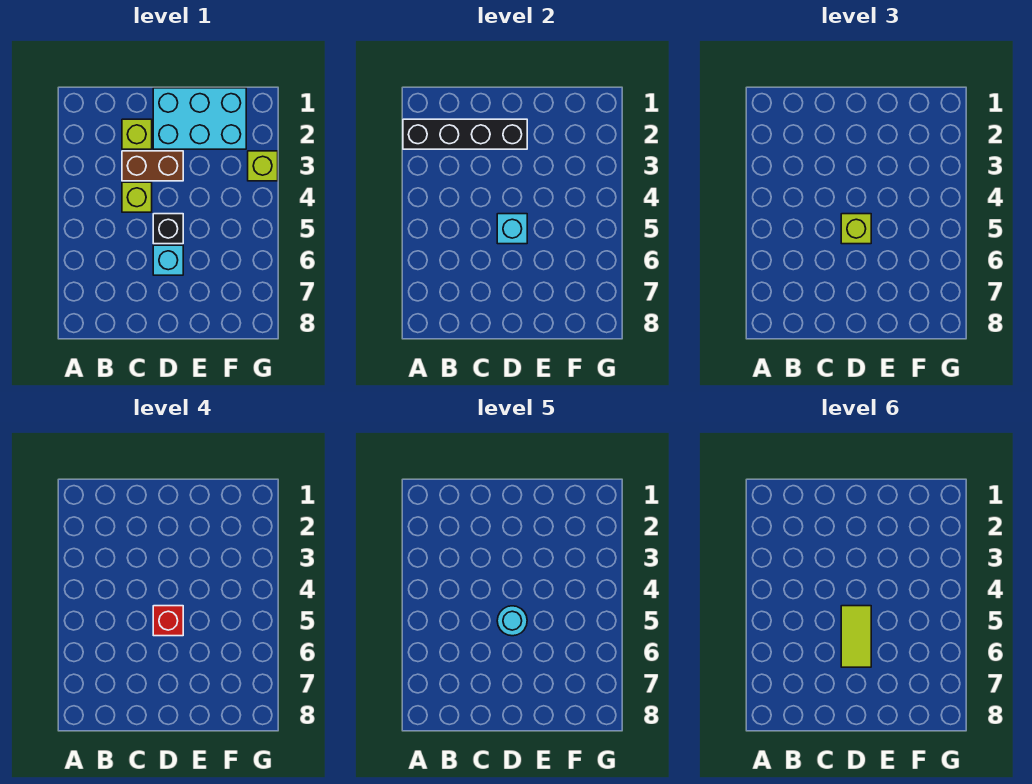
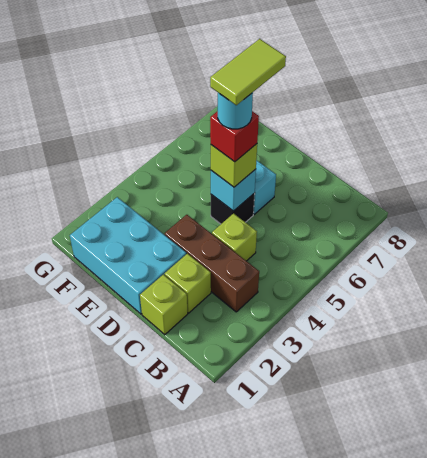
black 1x4 brick [403,119,527,149] -> none
brown 1x2 brick [122,151,183,181] -> brown 1x3 brick [165,215,259,312]
lime 1x1 brick [248,151,278,181] -> lime 1x1 brick moved to [140,274,188,335]

